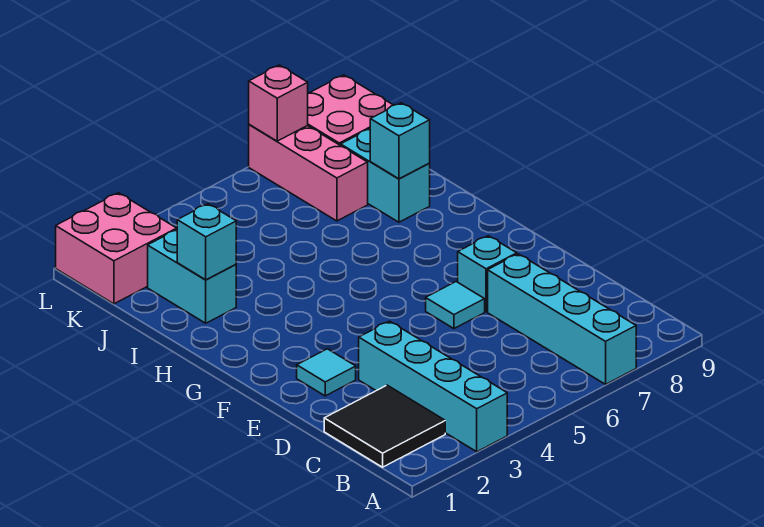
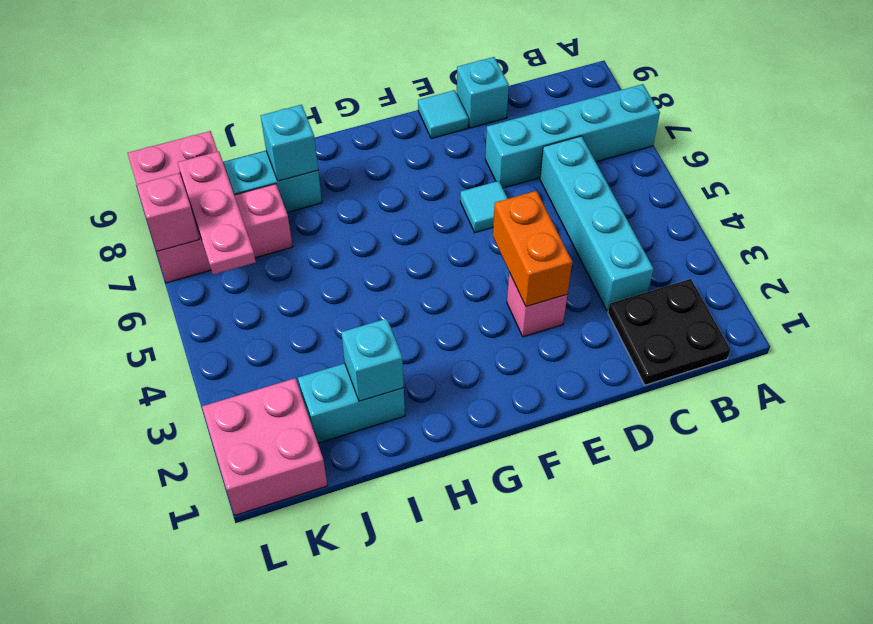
cyan 1x4 brick [359,321,507,452] -> cyan 1x4 brick turned to [540,136,653,311]
black 2x2 tile [324,385,445,467] -> black 2x2 plate [608,279,731,385]
cyan 1x1 tile [297,349,356,396] -> cyan 1x1 tile moved to [418,90,468,139]
none -> pink 1x1 brick [507,273,567,337]
none -> orange 1x2 brick [493,191,572,307]
cyan 1x1 brick [458,236,517,312] -> cyan 1x1 brick moved to [457,57,509,128]
none -> pink 1x3 plate [178,151,256,274]

